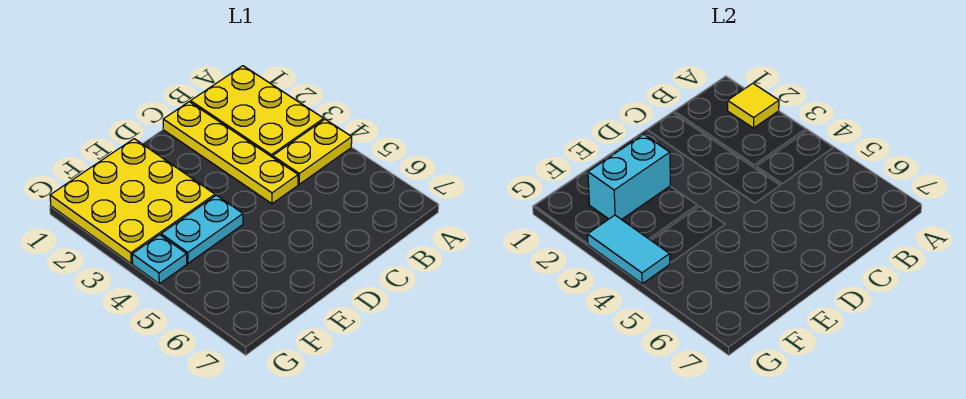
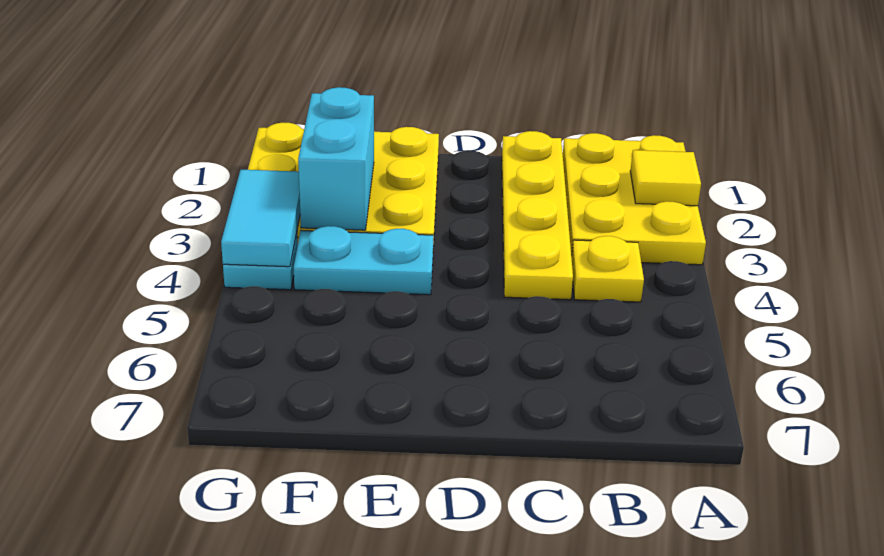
yellow 1x2 plate [273,120,352,184] -> yellow 1x1 plate [572,236,644,302]
cyan 1x2 brick [588,134,670,220] -> cyan 1x2 brick turned to [298,87,374,230]

